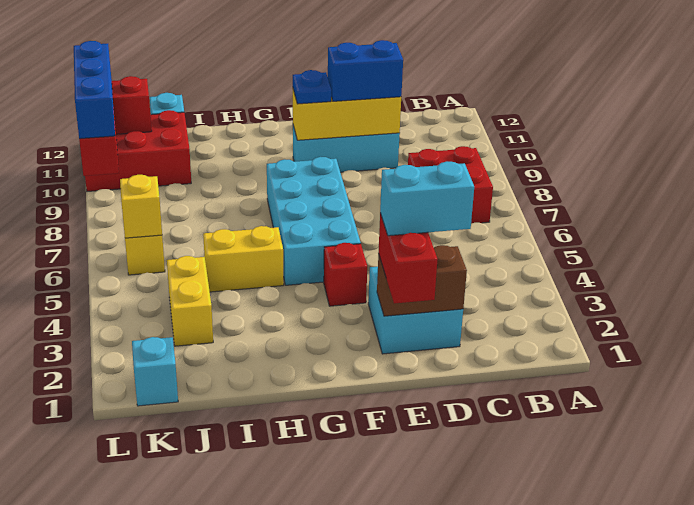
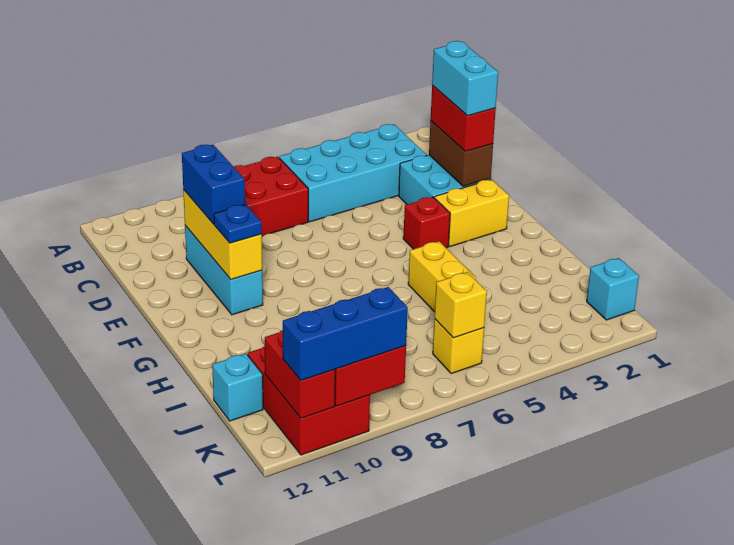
red 1x2 brick [379,213,438,304] -> red 1x2 brick turned to [431,85,496,152]
cyan 2x4 brick [267,157,361,285] -> cyan 2x4 brick moved to [279,124,427,222]
yellow 1x2 brick [167,256,213,346] -> yellow 1x2 brick moved to [435,180,509,247]

